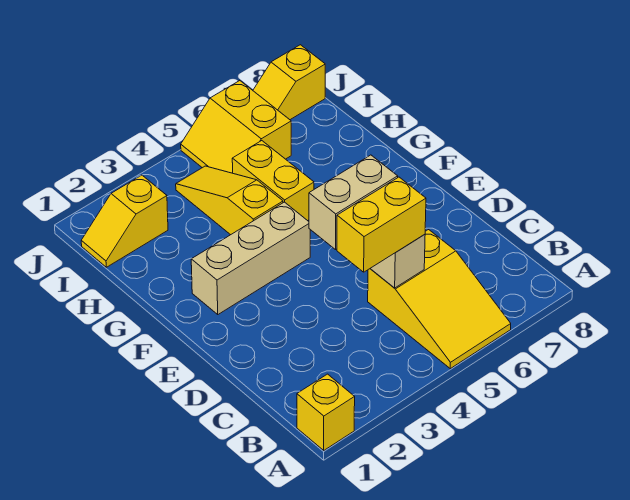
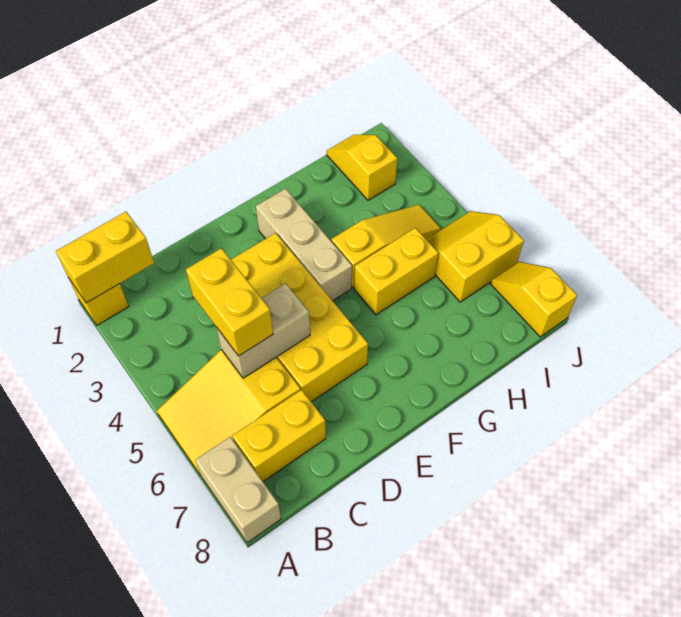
none -> yellow 1x2 brick [56,212,154,303]
none -> yellow 1x2 brick [232,390,326,481]
none -> yellow 2x4 brick [231,233,368,402]
tan 1x2 brick [309,155,398,250] -> tan 1x2 brick moved to [195,437,281,543]

